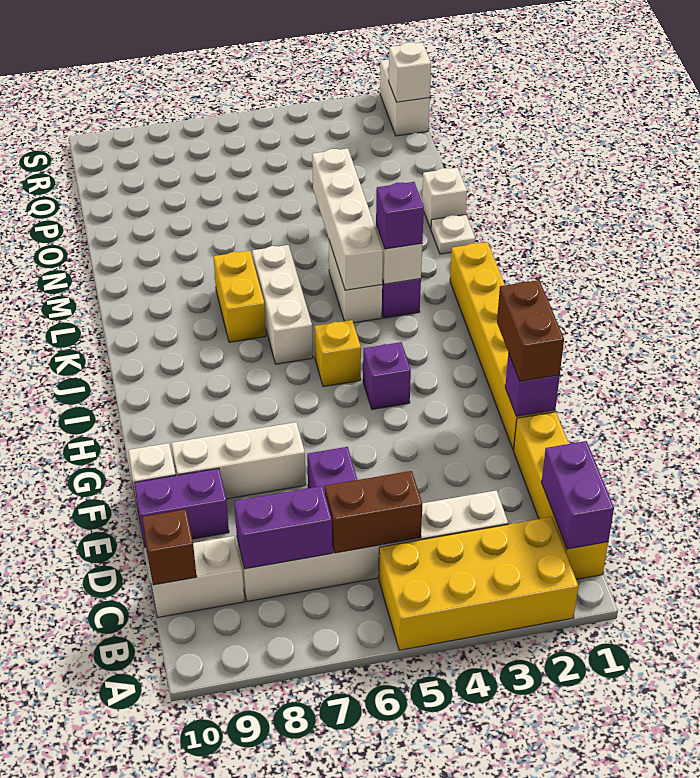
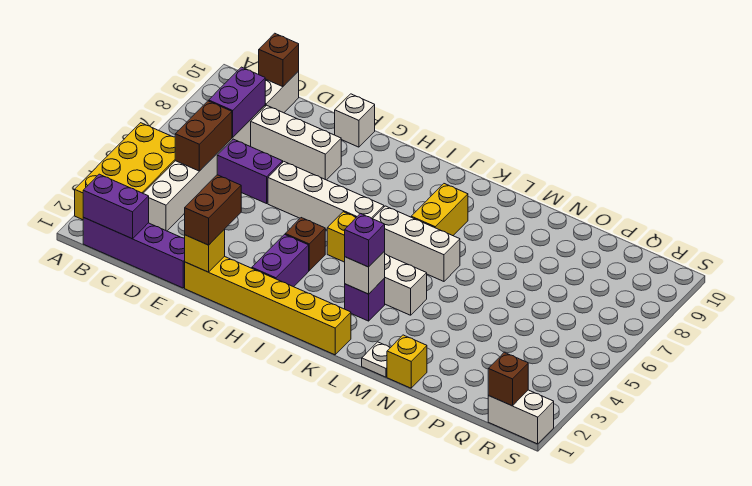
yellow 1x4 brick [514,412,608,579] -> purple 1x4 brick [83,217,185,288]
purple 1x2 brick [134,468,229,547] -> purple 1x2 brick moved to [252,234,309,287]
purple 1x1 brick [505,353,560,416] -> yellow 1x1 brick [185,229,225,272]
brown 1x2 brick [497,280,564,381] -> brown 1x2 brick turned to [185,175,241,245]
white 1x3 brick [171,422,306,499] -> white 1x3 brick turned to [251,105,341,180]
purple 1x1 brick [363,342,411,409] -> brown 1x1 brick [285,218,325,271]
white 1x4 brick [312,149,383,290] -> white 1x4 brick moved to [268,162,384,230]
yellow 1x2 brick [213,251,266,342] -> yellow 1x2 brick turned to [411,184,468,236]
white 1x1 brick [422,168,467,229] -> yellow 1x1 brick [387,335,427,388]
white 1x1 brick [389,42,431,102] -> brown 1x1 brick [488,352,528,406]

